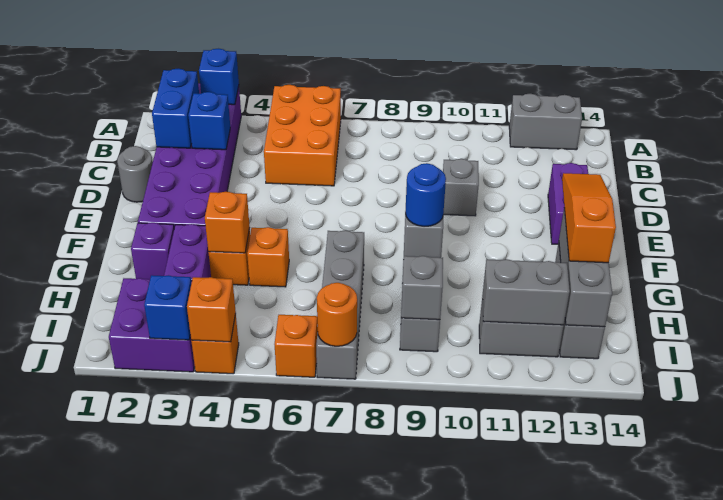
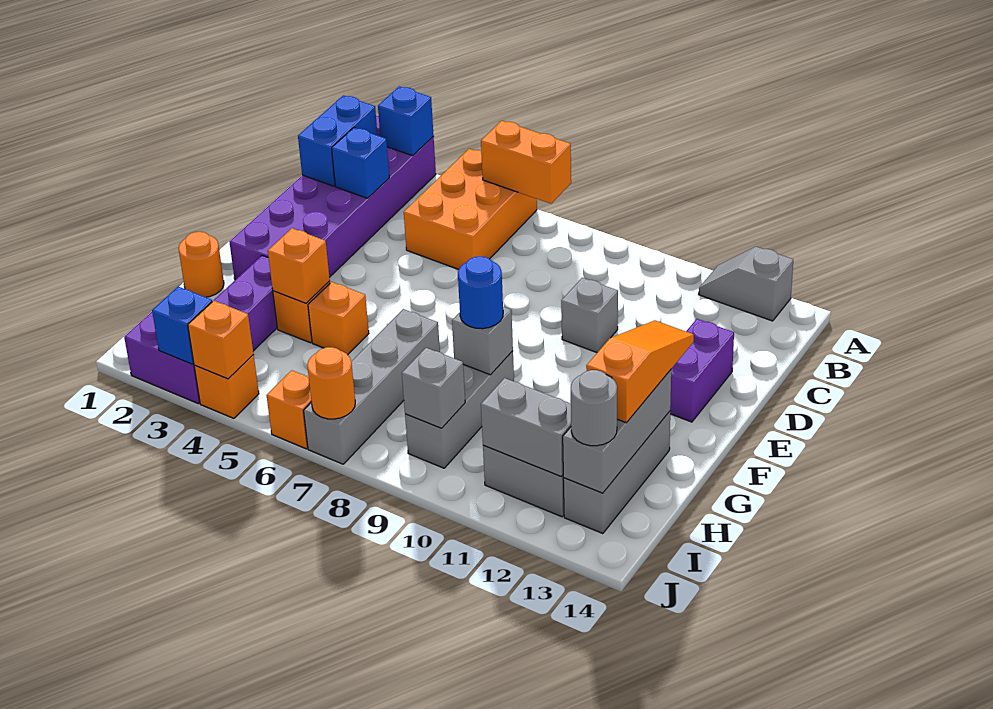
none -> orange 1x2 brick [481,121,571,204]
grey 1x2 brick [509,94,582,150] -> grey 1x2 slope [699,247,793,321]
grey 1x1 round brick [117,146,153,202] -> grey 1x1 round brick moved to [571,370,617,446]
none -> orange 1x1 round brick [179,232,224,297]
purple 1x1 brick [131,223,174,279] -> none

